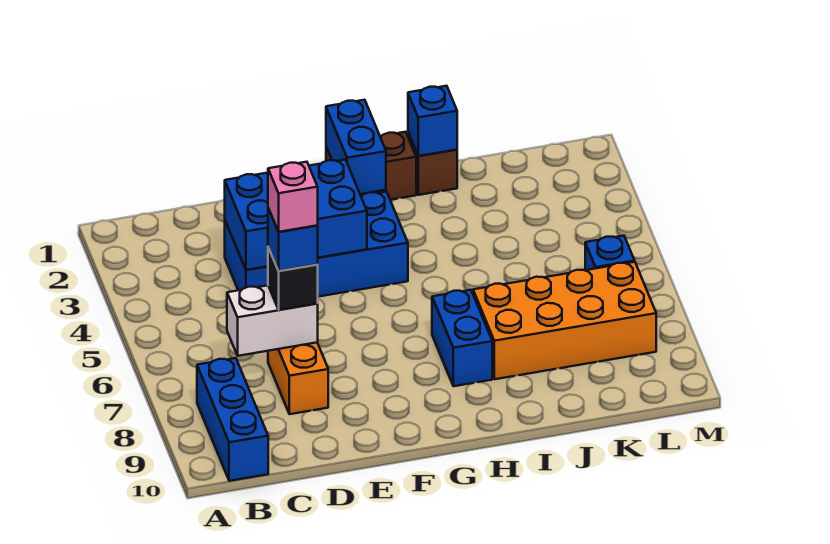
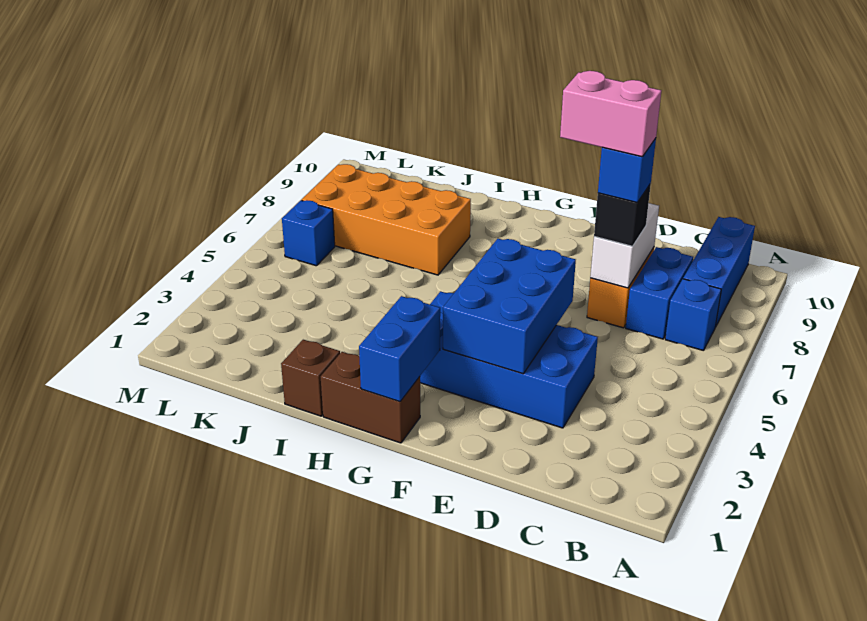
white 1x2 brick [227,285,318,356] -> white 1x2 brick turned to [590,203,659,288]
blue 2x3 brick [225,159,367,270] -> blue 2x3 brick turned to [443,239,576,374]
pink 1x1 brick [268,162,318,232] -> pink 1x2 brick [560,71,661,157]
blue 1x2 brick [432,290,492,386] -> blue 1x2 brick moved to [626,247,693,339]
blue 1x1 brick [408,86,457,156] -> blue 1x1 brick moved to [665,279,721,351]

